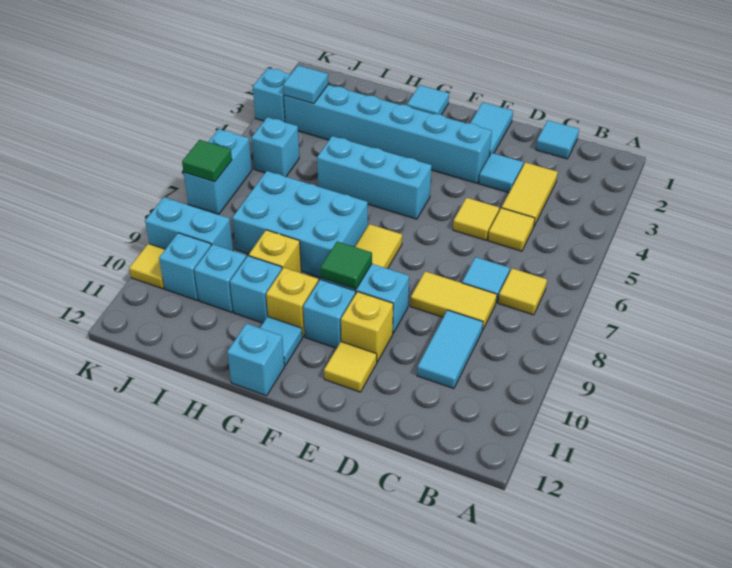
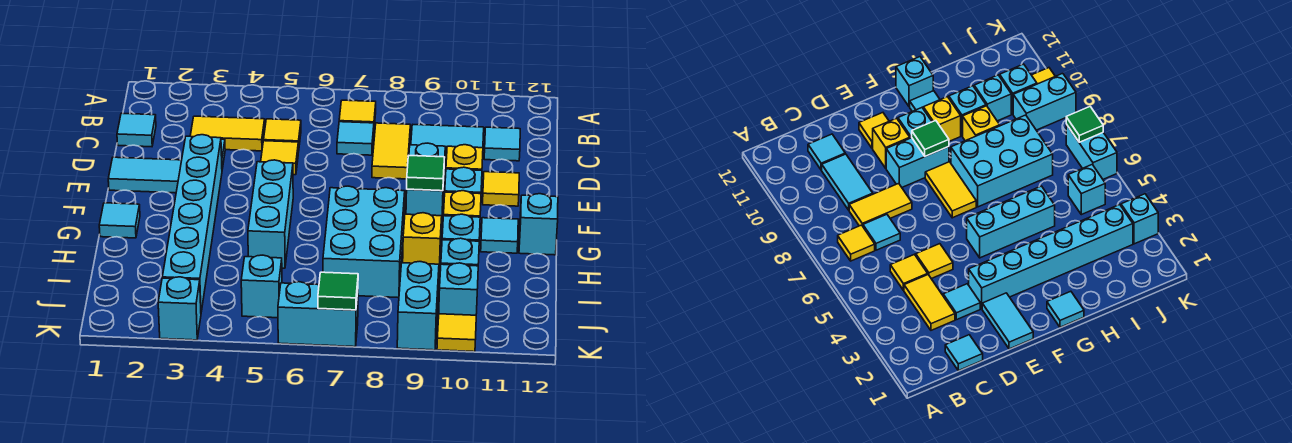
cyan 1x1 tile [283,65,328,104] -> cyan 1x1 tile moved to [484,127,520,161]

